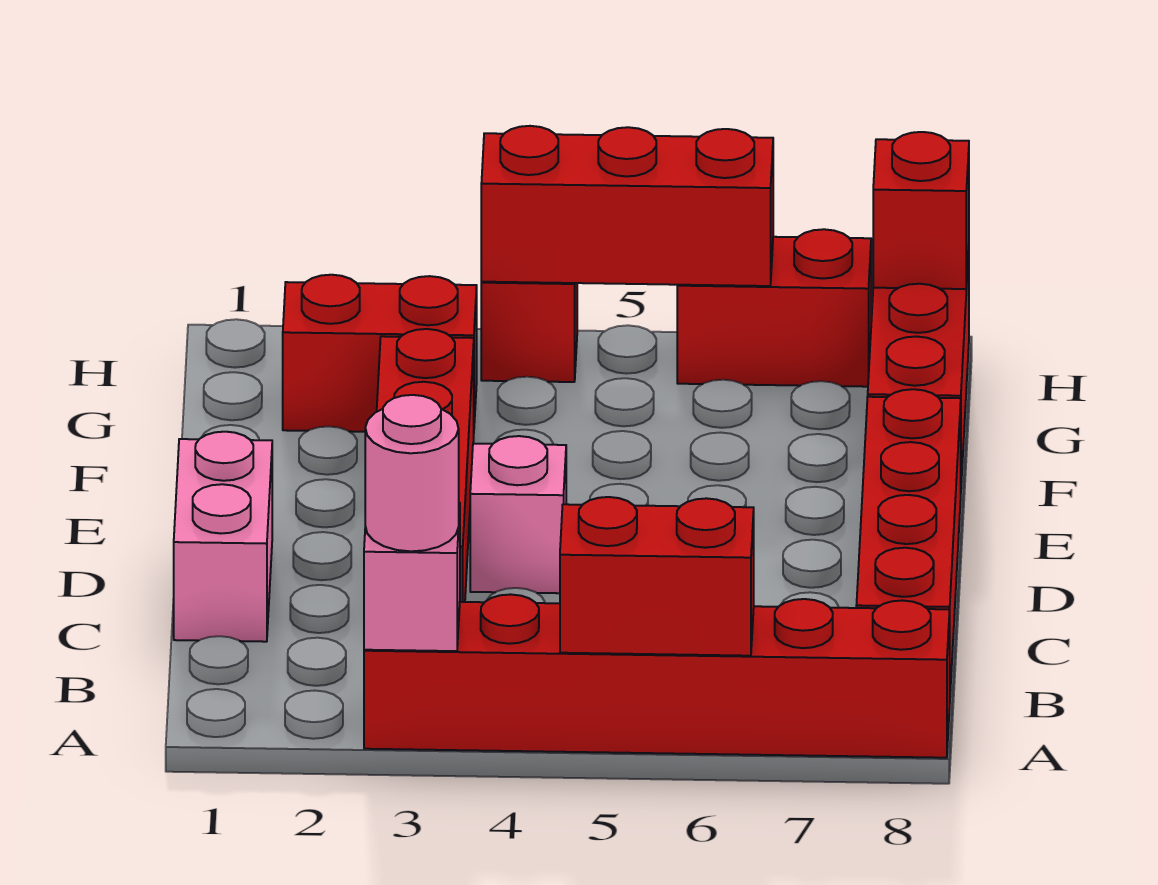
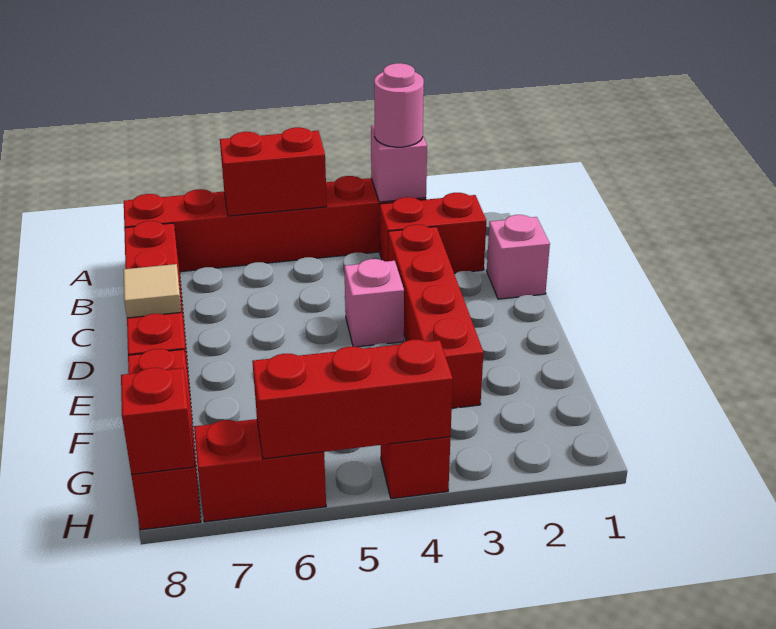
pink 1x2 brick [174,432,272,642] -> pink 1x1 brick [487,215,550,299]
none -> tan 1x1 tile [123,264,181,318]
red 1x2 brick [283,275,477,432] -> red 1x2 brick moved to [380,193,486,273]

